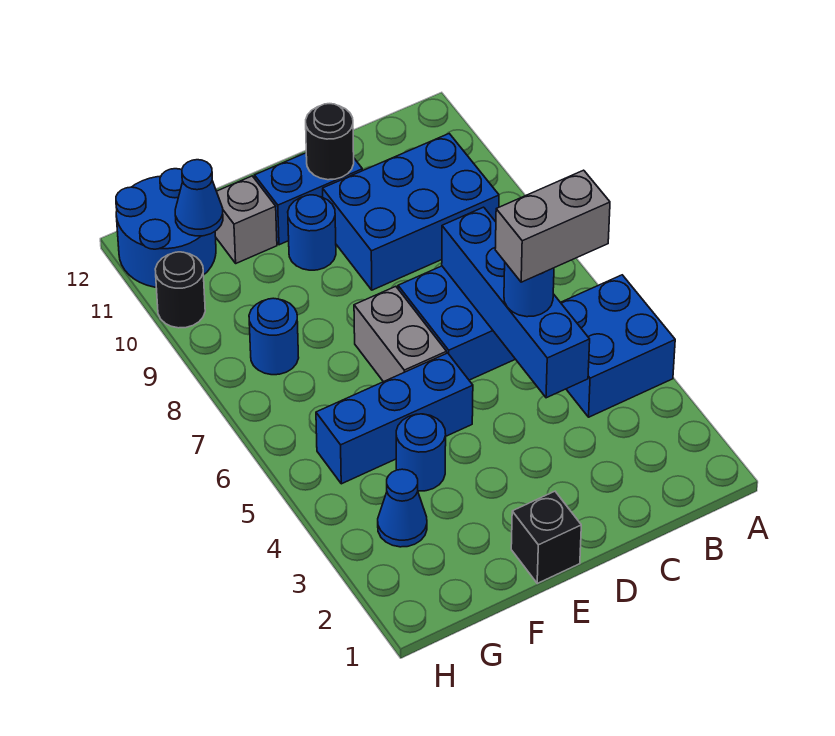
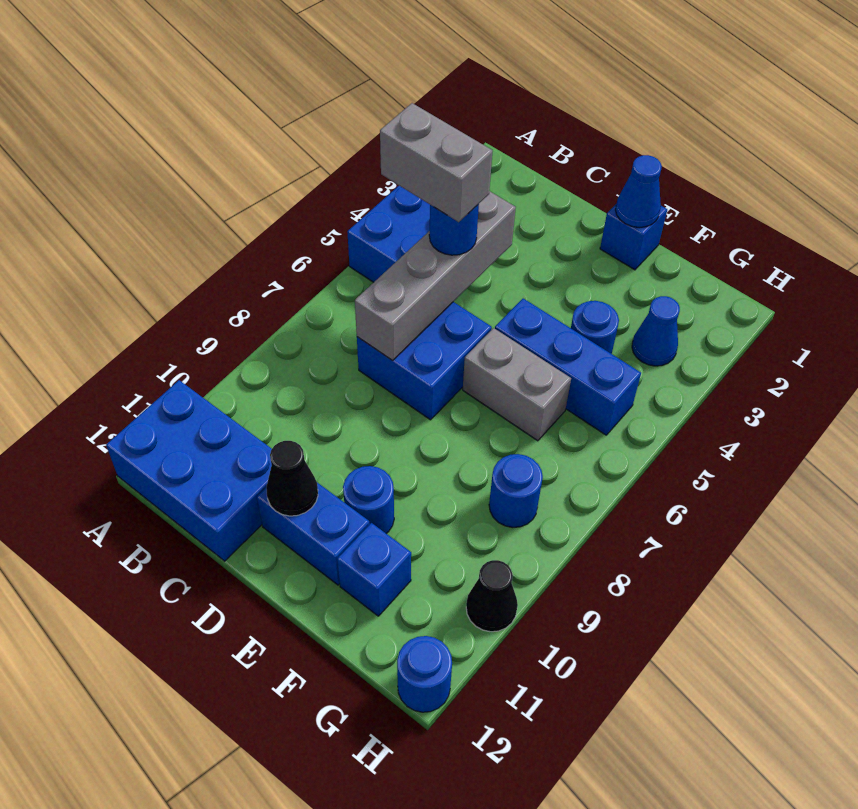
blue 2x3 brick [323,134,499,290] -> blue 2x3 brick moved to [106,380,272,561]
blue 1x4 brick [442,207,590,398] -> grey 1x4 brick [355,191,516,361]
black 1x1 round brick [306,104,354,180] -> black 1x1 cone [266,441,318,516]
black 1x1 brick [511,491,581,583] -> blue 1x1 brick [600,205,667,270]
grey 1x2 brick [354,286,447,382] -> grey 1x2 brick turned to [463,328,571,441]
grey 1x1 brick [215,176,277,263] -> blue 1x1 brick [337,523,411,616]
blue 2x2 round brick [116,169,216,287] -> blue 1x1 round brick [397,636,452,712]
blue 1x1 cone [175,160,223,236] -> blue 1x1 cone moved to [616,155,662,227]
black 1x1 round brick [155,252,205,328] -> black 1x1 cone [466,560,518,632]

